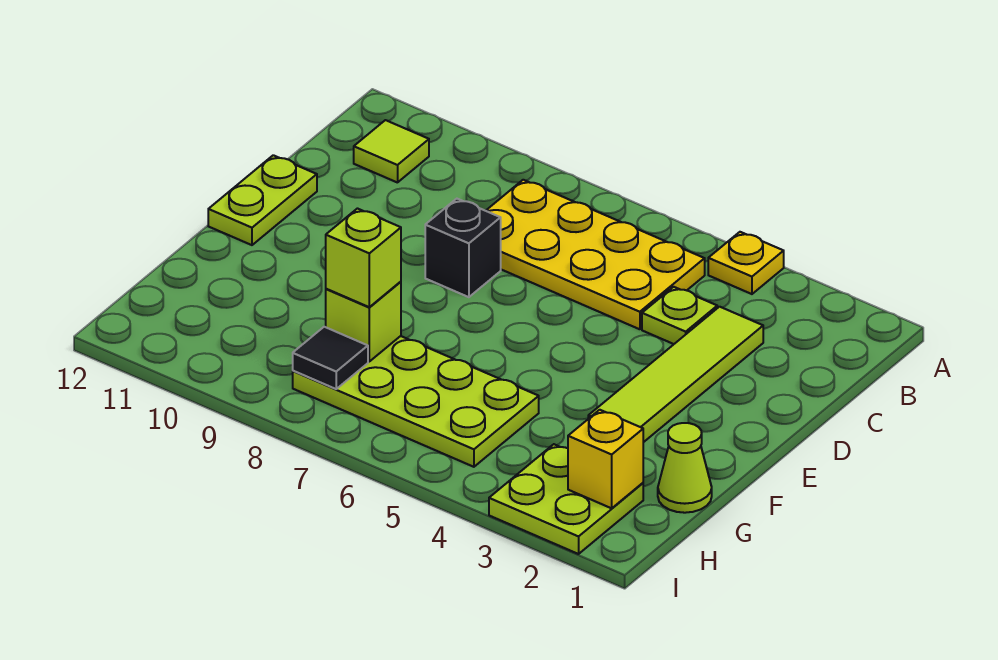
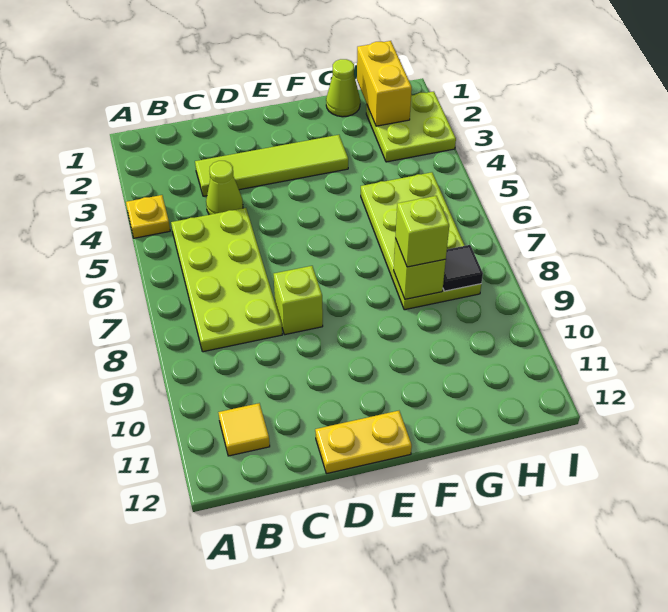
yellow 2x4 plate [486,180,705,329] -> lime 2x4 plate [171,208,282,352]
lime 1x1 tile [354,120,429,183] -> yellow 1x1 tile [218,403,270,456]
lime 1x1 plate [642,287,717,344] -> lime 1x1 cone [206,161,243,215]
black 1x1 brick [425,199,501,297] -> lime 1x1 brick [274,266,323,335]
lime 1x2 plate [208,155,317,245] -> yellow 1x2 plate [315,411,412,474]
yellow 1x1 brick [568,410,643,508] -> yellow 1x2 brick [357,41,412,126]

